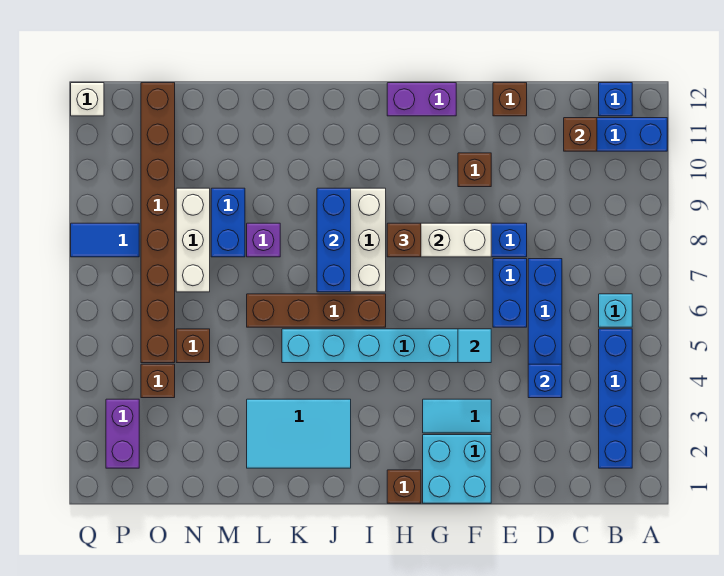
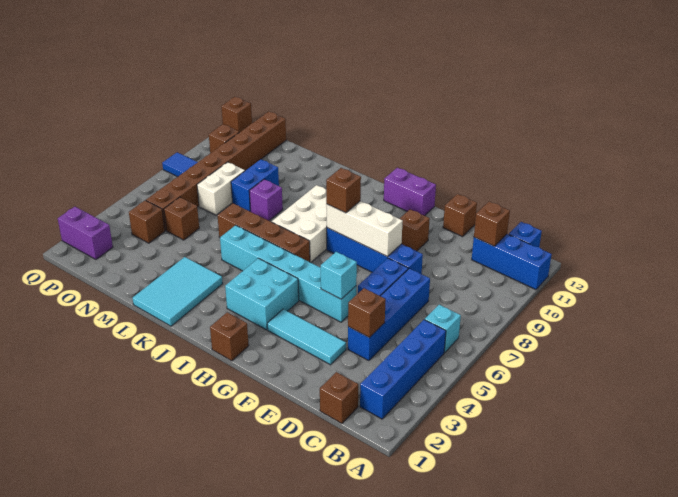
none -> brown 1x1 brick [320,372,358,424]
blue 1x1 brick [528,364,562,398] -> brown 1x1 brick [348,288,386,338]
cyan 2x2 brick [423,435,491,503] -> cyan 2x2 brick moved to [225,258,299,330]
cyan 1x2 tile [423,399,491,433] -> cyan 1x3 tile [267,309,346,365]
cyan 1x1 tile [458,329,491,363] -> cyan 1x1 brick [321,252,357,299]
cyan 2x3 tile [247,399,351,468] -> cyan 2x3 tile turned to [133,257,223,326]
blue 1x3 brick [317,188,351,292] -> none
white 1x3 brick [176,188,210,292] -> white 1x2 brick [197,162,245,215]
purple 1x2 brick [106,399,139,468] -> purple 1x2 brick turned to [58,207,113,259]
none -> brown 1x1 brick [209,124,239,153]
white 1x1 brick [71,83,104,116] -> brown 1x1 brick [221,97,252,132]

